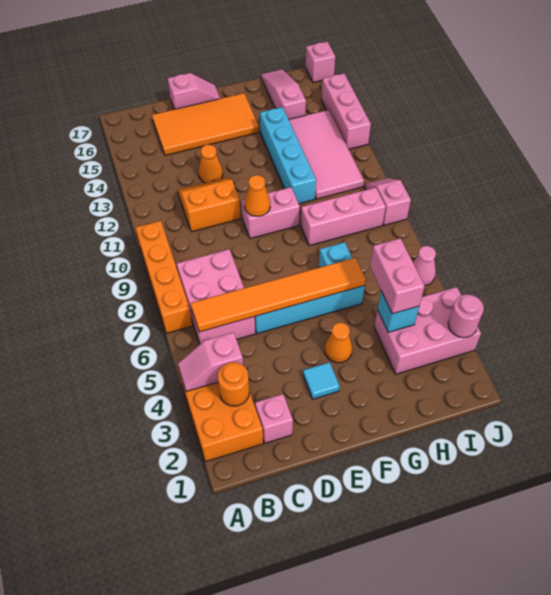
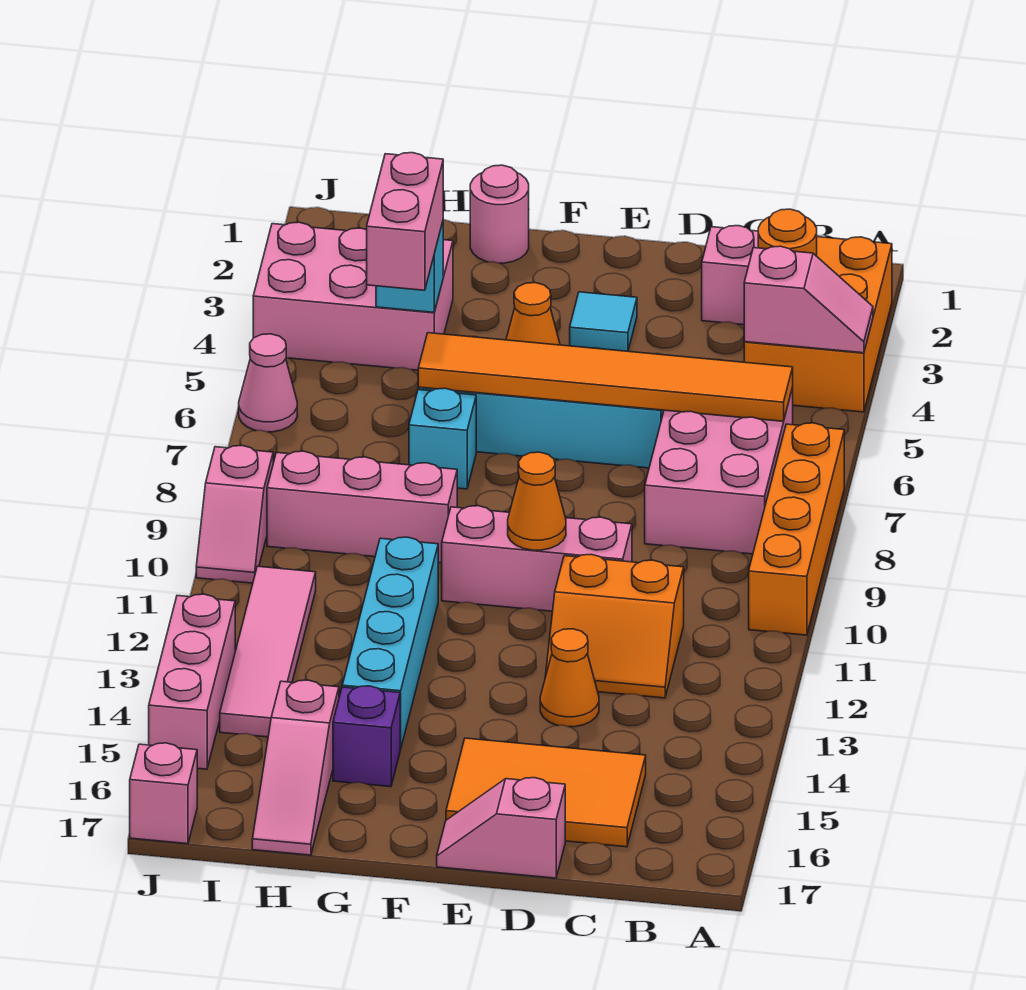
orange 2x4 tile [152,93,259,155] -> orange 2x3 tile [446,738,646,847]
pink 1x2 brick [241,187,300,239] -> pink 1x3 brick [442,506,632,611]
none -> purple 1x1 brick [333,686,400,787]
pink 2x4 tile [289,110,364,199] -> pink 1x4 tile [220,566,316,737]
pink 1x1 round brick [448,294,484,338] -> pink 1x1 round brick moved to [470,165,529,263]

